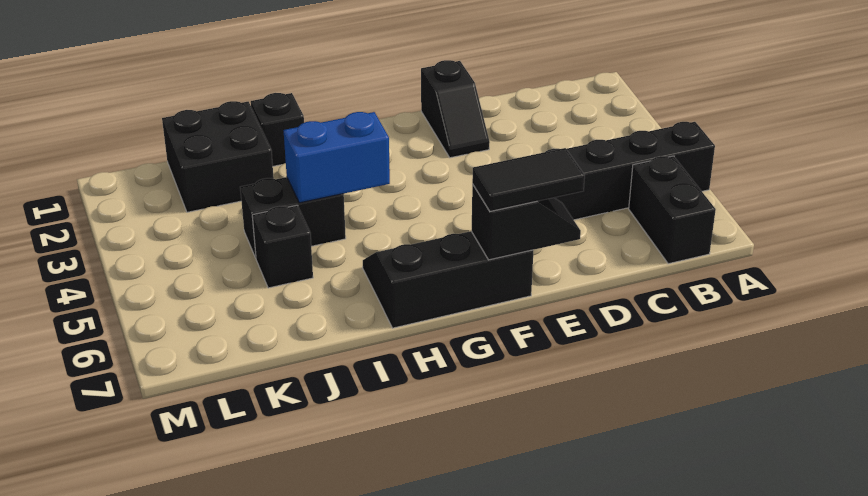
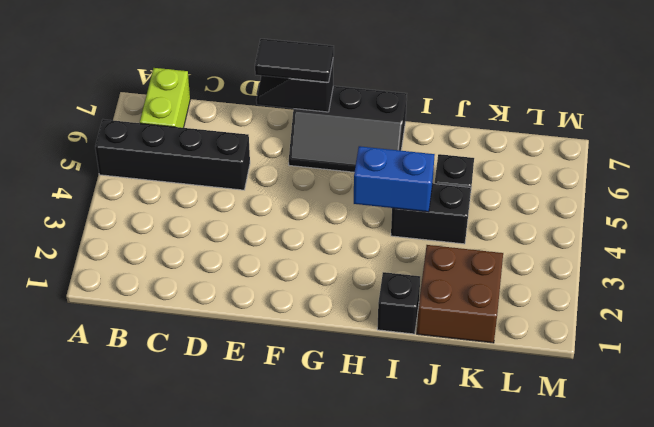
black 1x2 brick [629,156,716,264] -> lime 1x2 brick [140,68,190,128]
black 1x2 slope [421,60,490,158] -> none
black 2x2 brick [162,101,274,212] -> brown 2x2 brick [417,245,503,343]

